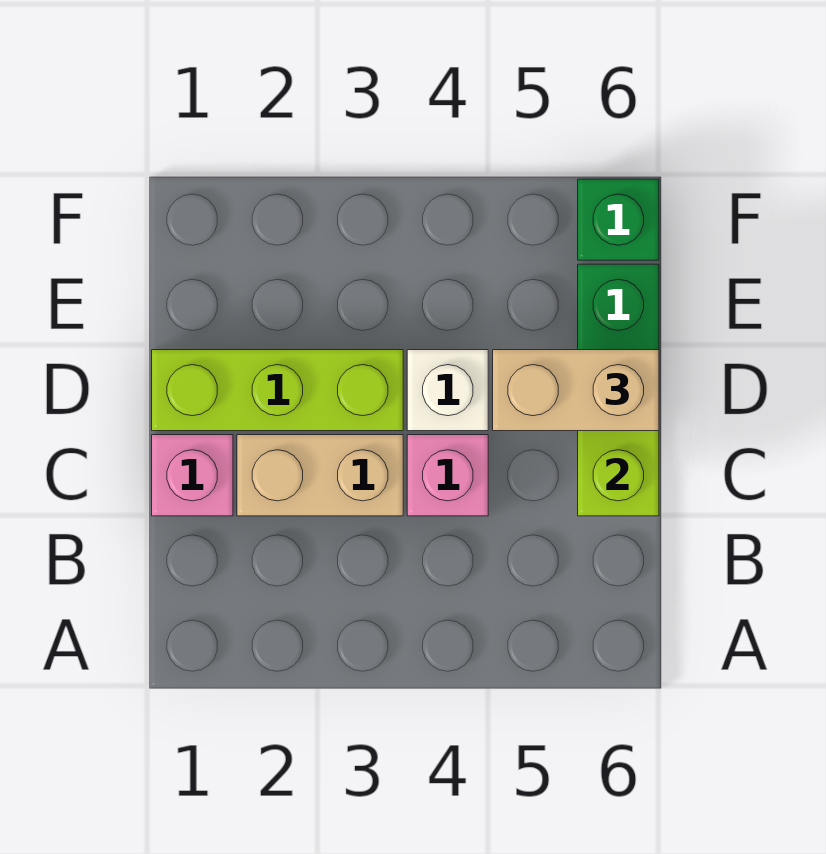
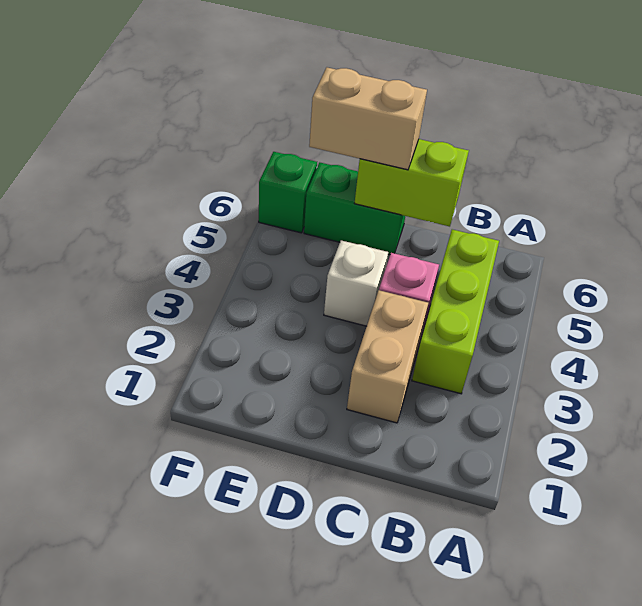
pink 1x1 brick [152,435,233,516] -> none
lime 1x3 brick [152,350,403,431] -> lime 1x3 brick moved to [412,229,499,394]
tan 1x2 brick [493,350,659,431] -> tan 1x2 brick turned to [309,67,427,170]

